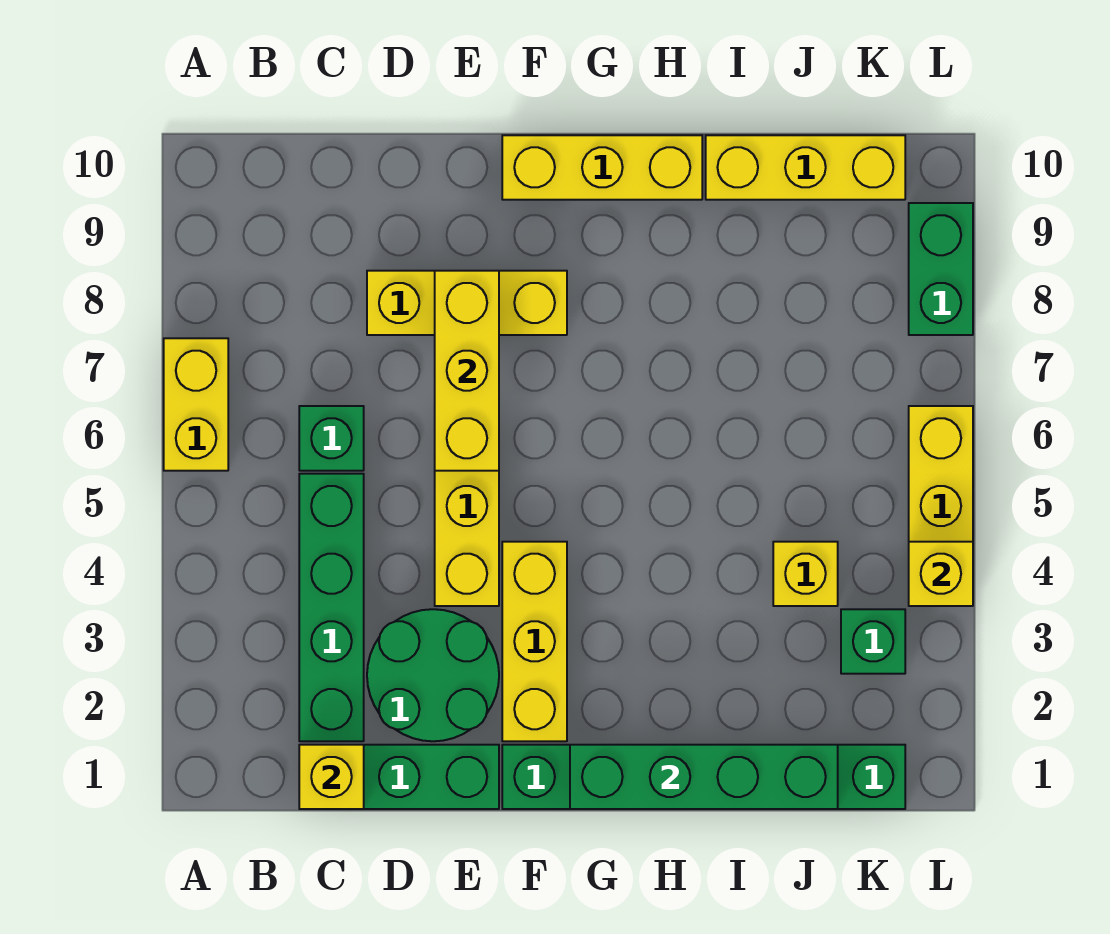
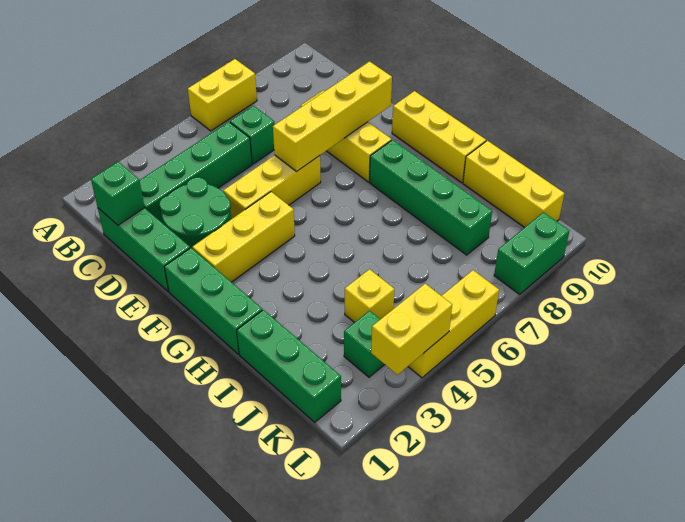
yellow 1x1 brick [299,745,364,809] -> green 1x1 brick [91,162,145,225]
yellow 1x3 brick [435,271,499,471] -> yellow 1x4 brick [273,61,392,171]
green 1x4 brick [570,745,838,809] -> green 1x4 brick moved to [370,140,492,255]
yellow 1x1 brick [909,542,973,606] -> yellow 1x2 brick [371,284,452,375]

